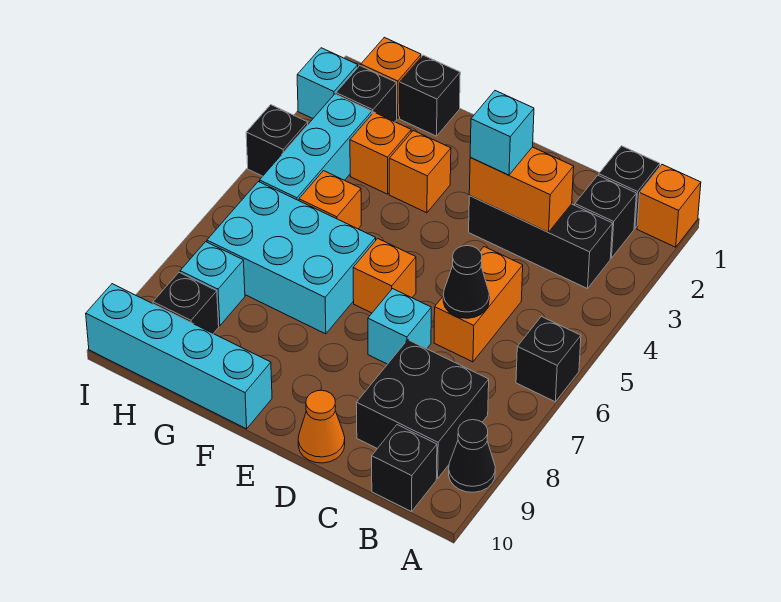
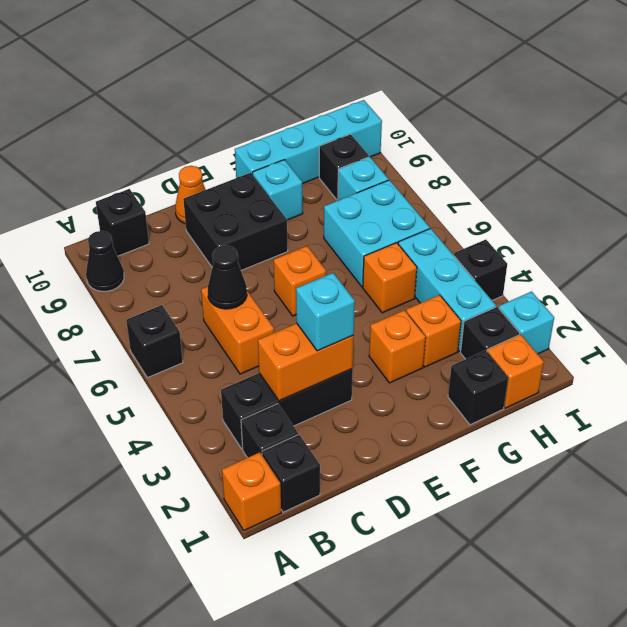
black 2x2 brick [357,340,489,478] -> black 2x2 brick moved to [183,173,288,270]
cyan 1x1 brick [368,289,431,364] -> cyan 1x1 brick moved to [253,160,303,220]
cyan 2x3 brick [207,182,376,334] -> cyan 2x2 brick [324,180,430,287]

